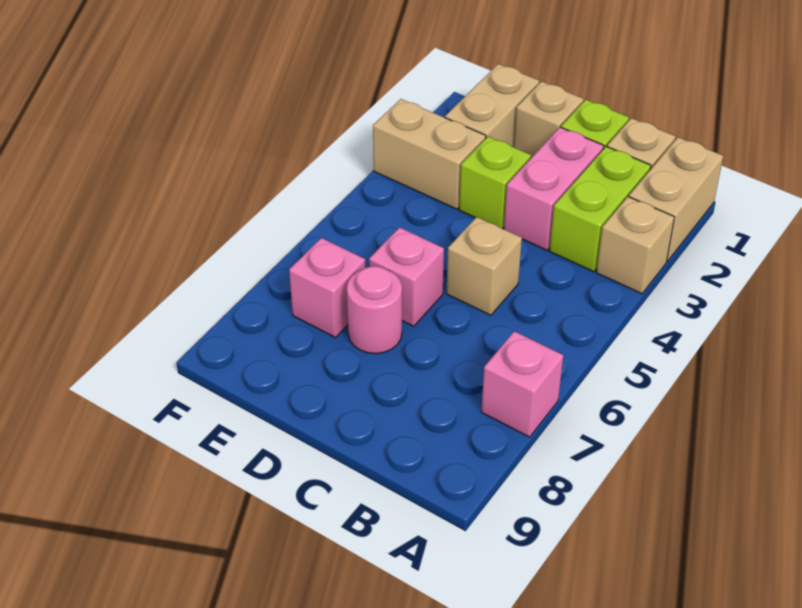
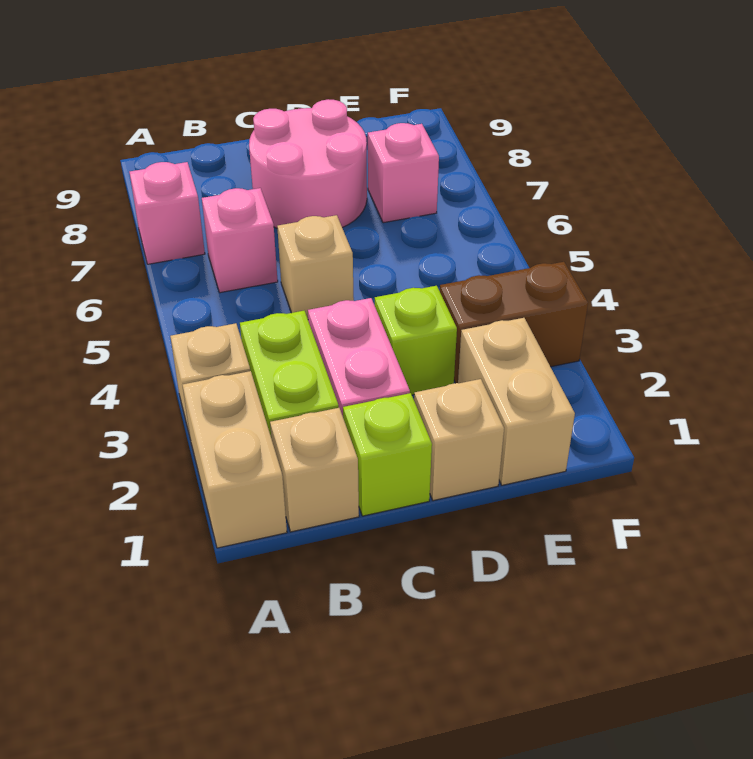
pink 1x1 brick [369,227,444,326] -> pink 1x1 brick moved to [202,188,278,293]
pink 1x1 round brick [347,266,402,354] -> pink 2x2 round brick [249,99,367,228]
tan 1x2 brick [373,99,486,209] -> brown 1x2 brick [440,262,588,383]

